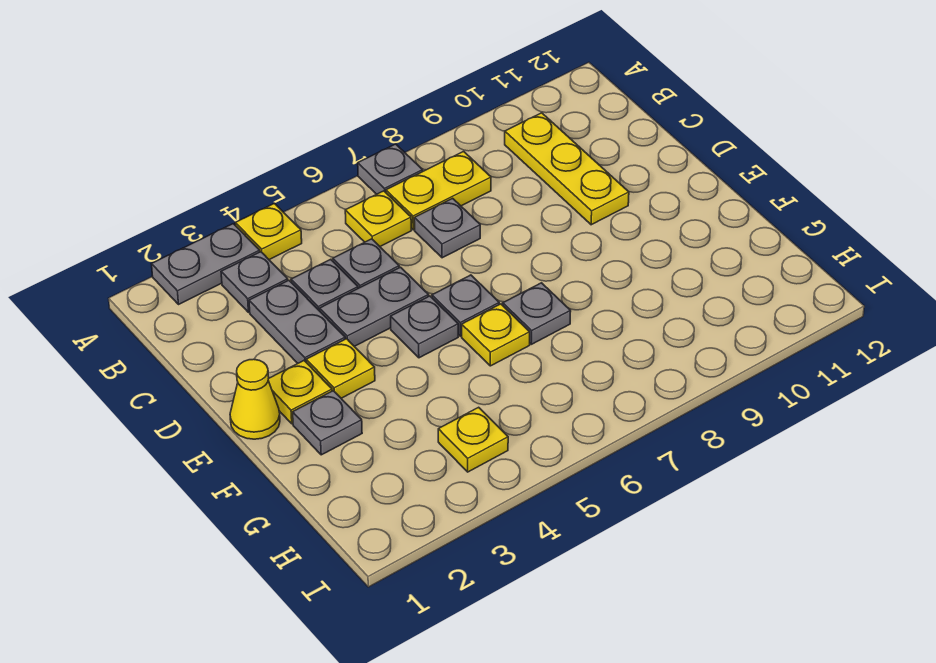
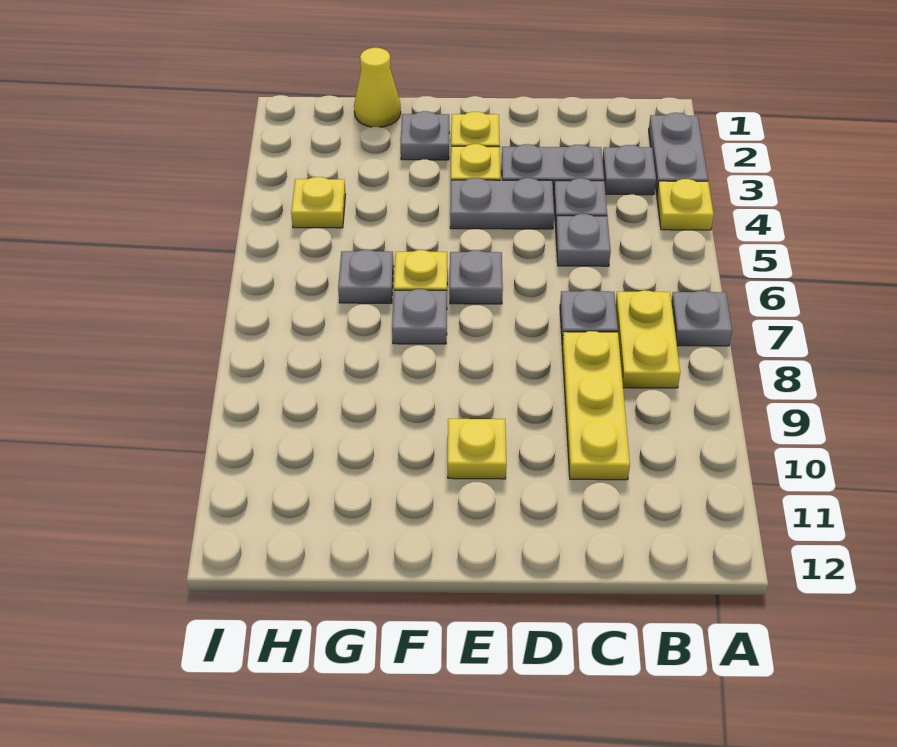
yellow 1x1 plate [345,191,411,246] -> yellow 1x1 plate moved to [448,419,506,479]
yellow 1x3 plate [505,113,629,225] -> yellow 1x3 plate turned to [562,331,630,480]
grey 1x2 plate [320,267,429,346] -> grey 1x2 plate turned to [450,178,554,229]
yellow 1x1 cone [230,359,280,439] -> yellow 1x1 cone moved to [354,48,401,127]
grey 1x1 plate [391,296,458,358] -> grey 1x1 plate moved to [338,250,394,303]

